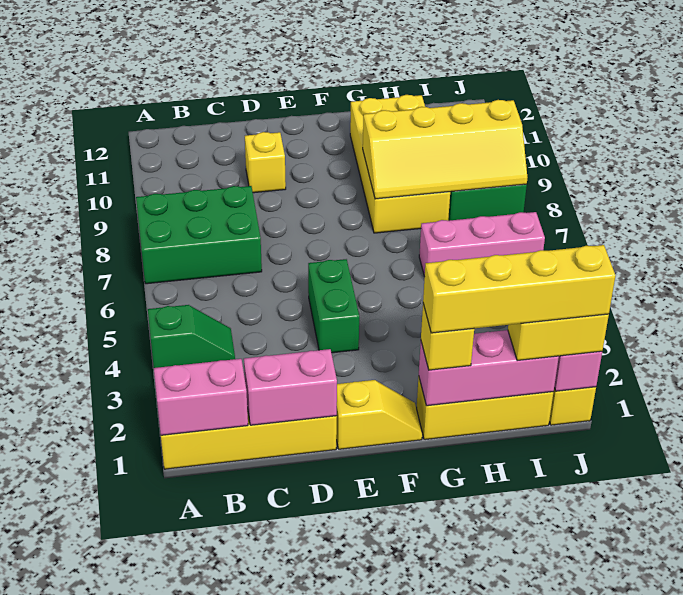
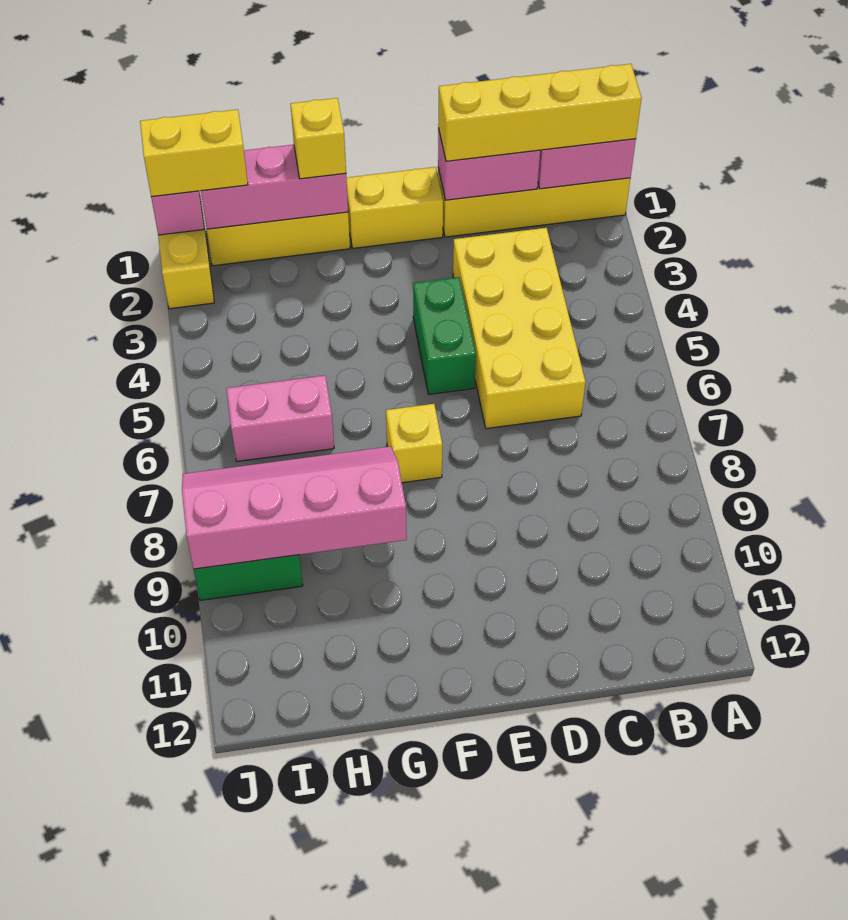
green 1x2 slope [148,305,235,368] -> none
green 2x3 brick [136,186,262,284] -> none
yellow 1x1 brick [245,132,286,193] -> yellow 1x1 brick moved to [386,404,442,483]
yellow 1x2 slope [336,380,422,449] -> yellow 1x2 brick [346,167,443,248]
yellow 1x4 brick [423,245,615,333] -> yellow 1x4 brick moved to [438,64,642,161]
yellow 2x4 brick [350,95,450,233] -> yellow 2x4 brick moved to [453,228,585,429]
yellow 2x4 slope [363,100,527,199] -> pink 2x4 slope [182,446,407,569]
pink 1x3 brick [419,212,545,276] -> pink 1x2 brick [226,375,334,461]

